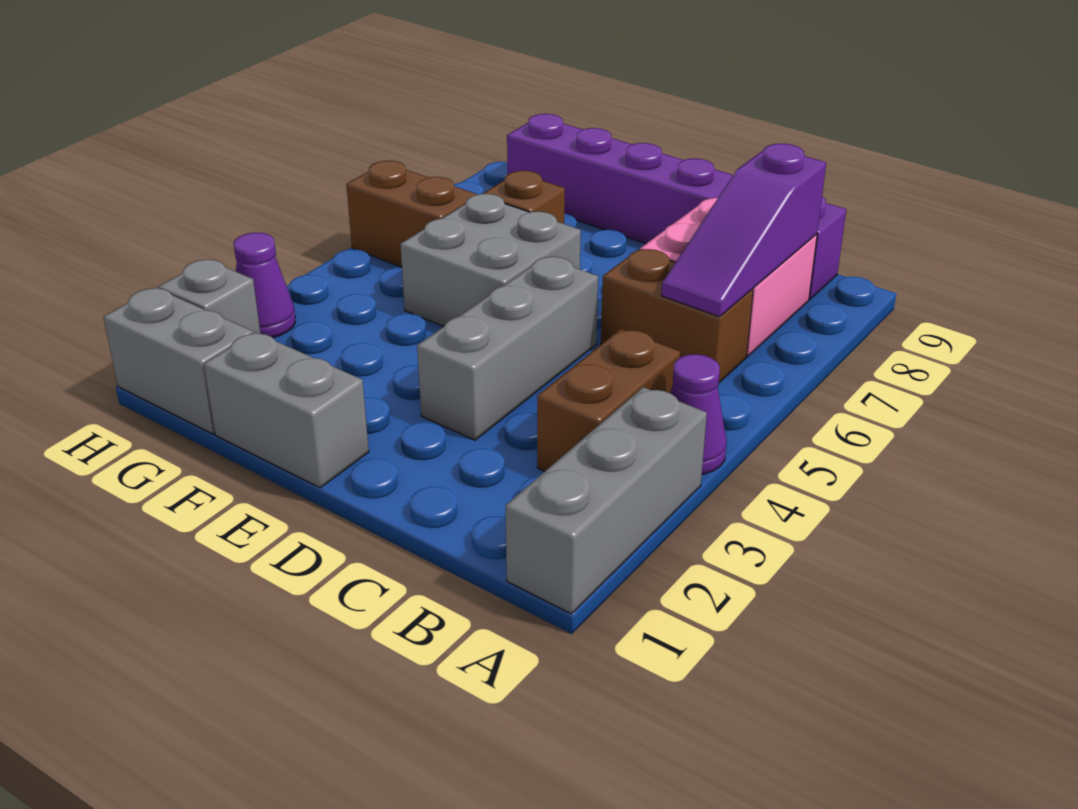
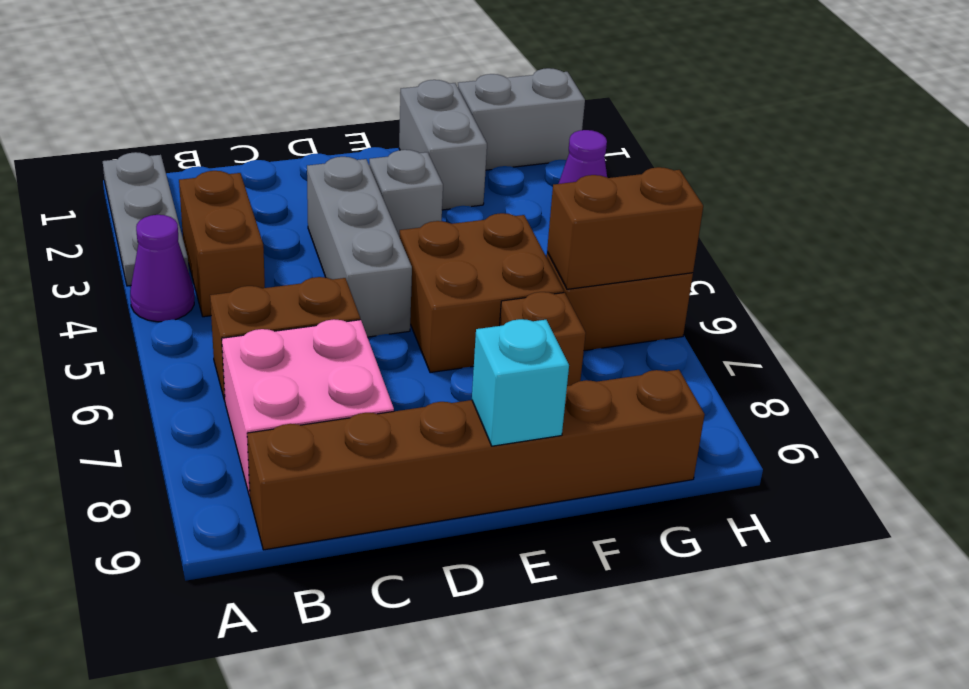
grey 1x3 brick [506,387,707,614] -> grey 1x3 plate [103,152,189,286]
purple 1x3 slope [661,144,826,317] -> none
purple 1x6 brick [507,114,846,299] -> brown 1x6 brick [247,370,705,550]
grey 1x2 brick [204,332,369,488] -> grey 1x2 brick turned to [399,80,487,210]
grey 2x2 brick [400,194,581,326] -> brown 2x2 brick [399,213,564,373]
none -> cyan 1x1 brick [472,319,569,446]
none -> brown 1x2 brick [547,167,703,289]
grey 1x1 brick [158,260,260,334] -> grey 1x1 brick moved to [369,150,443,236]

